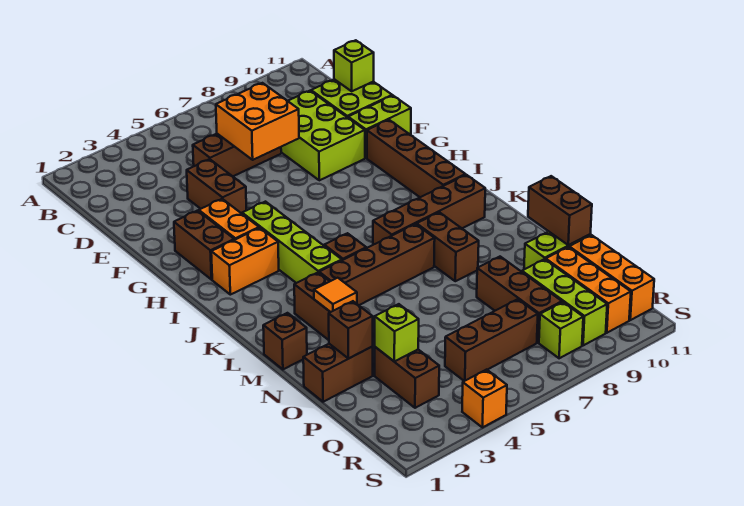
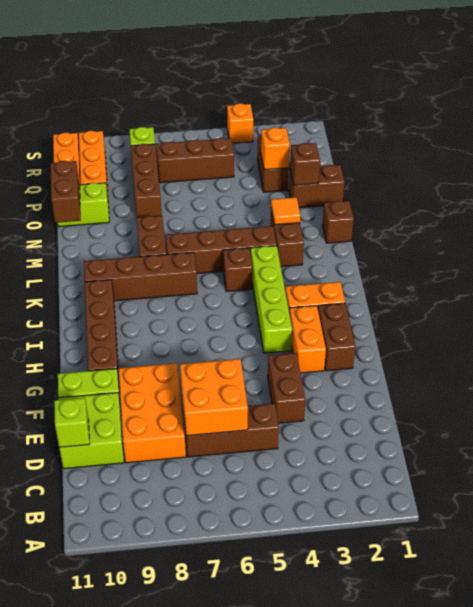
lime 2x3 brick [281,91,365,180] -> orange 2x3 brick [119,363,186,463]
lime 1x1 brick [375,304,419,361] -> orange 1x1 brick [261,127,290,170]
lime 1x3 brick [522,259,607,346] -> none

